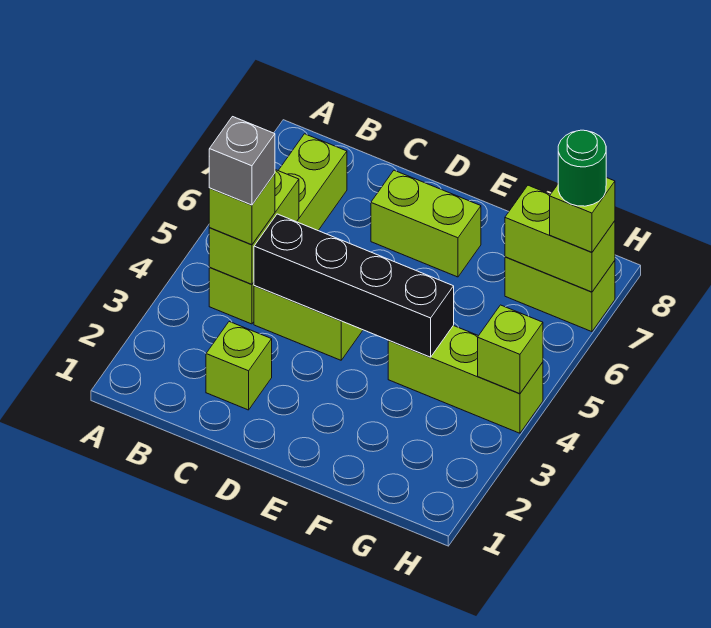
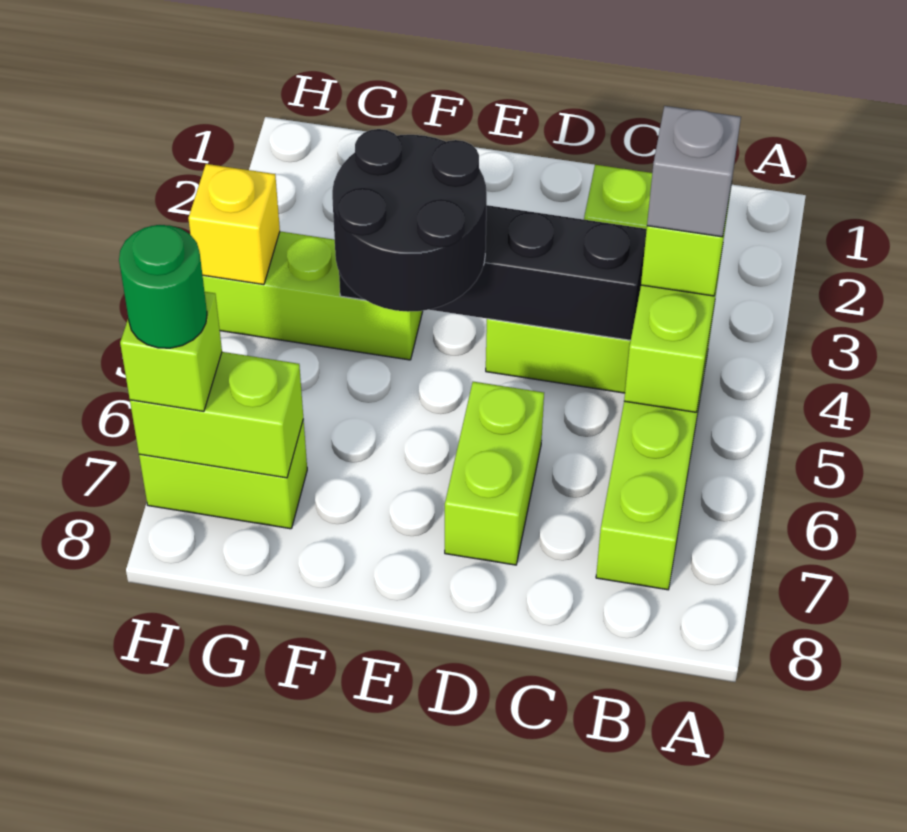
lime 1x2 brick [371,170,481,277] -> lime 1x2 brick turned to [445,382,544,565]
none -> black 2x2 round brick [332,129,487,312]
lime 1x1 brick [478,305,543,394] -> yellow 1x1 brick [188,164,280,285]

